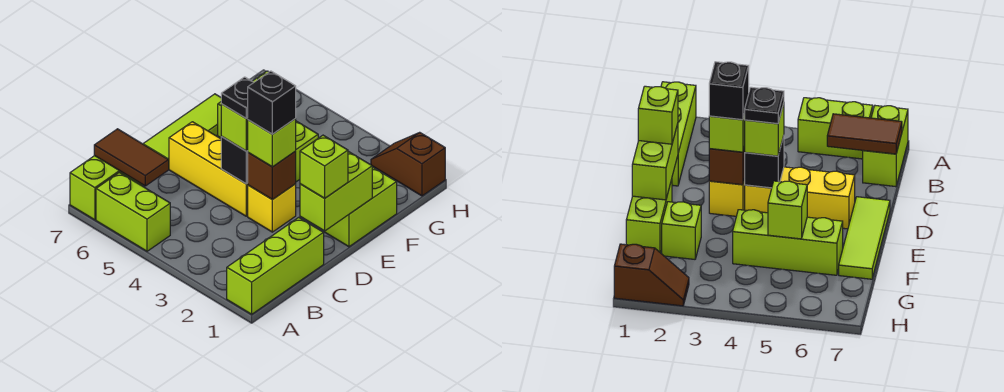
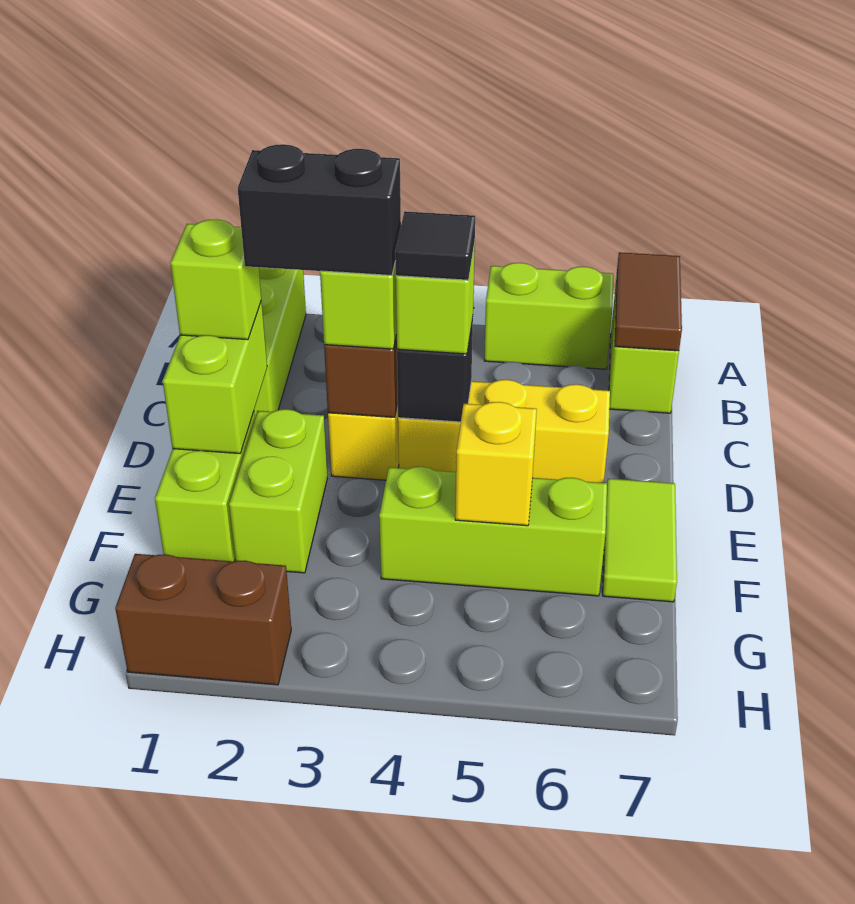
brown 1x2 tile [94,129,169,186] -> brown 1x2 tile turned to [615,252,682,351]
black 1x1 brick [248,71,296,134] -> black 1x2 brick [238,144,401,275]
black 1x1 plate [221,77,254,118] -> black 1x1 tile [395,211,475,280]
lime 1x3 tile [143,94,221,160] -> lime 1x2 tile [603,479,677,602]
lime 1x1 brick [662,202,701,259] -> lime 1x2 brick [229,409,327,573]
lime 1x1 brick [768,181,807,239] -> yellow 1x1 brick [455,402,537,526]
brown 1x2 slope [371,132,445,196] -> brown 1x2 brick [115,554,291,685]

